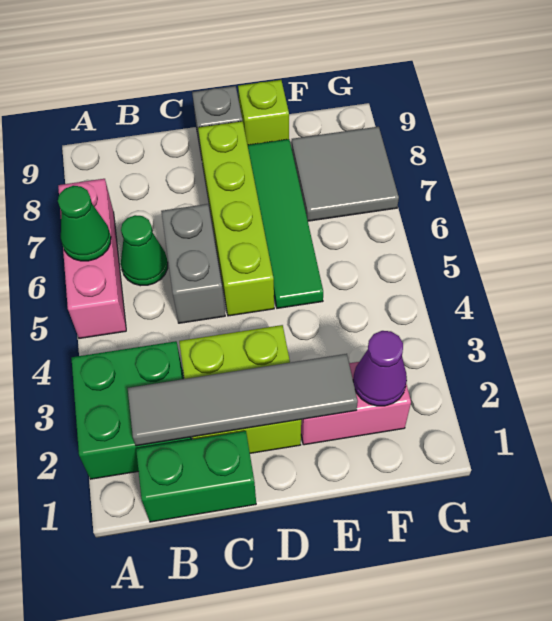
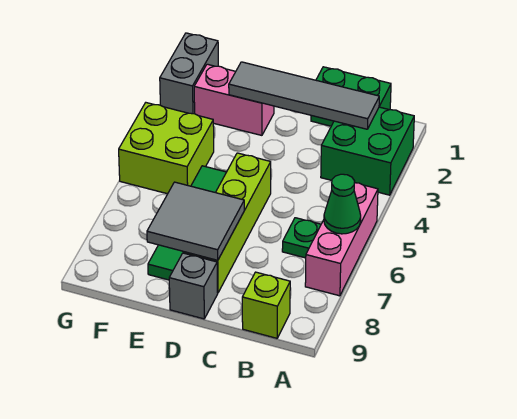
green 1x1 cone [121,215,168,286] -> green 1x1 plate [282,218,321,258]
lime 2x2 brick [179,325,301,453] -> lime 2x2 brick moved to [119,103,214,194]
grey 1x2 brick [161,204,225,323] -> grey 1x2 brick moved to [160,33,218,114]
lime 1x1 brick [238,80,289,145] -> lime 1x1 brick moved to [242,272,290,338]
purple 1x1 cone [353,331,407,406] -> none
grey 2x2 tile [292,127,399,221] -> grey 2x2 tile moved to [147,182,244,260]

